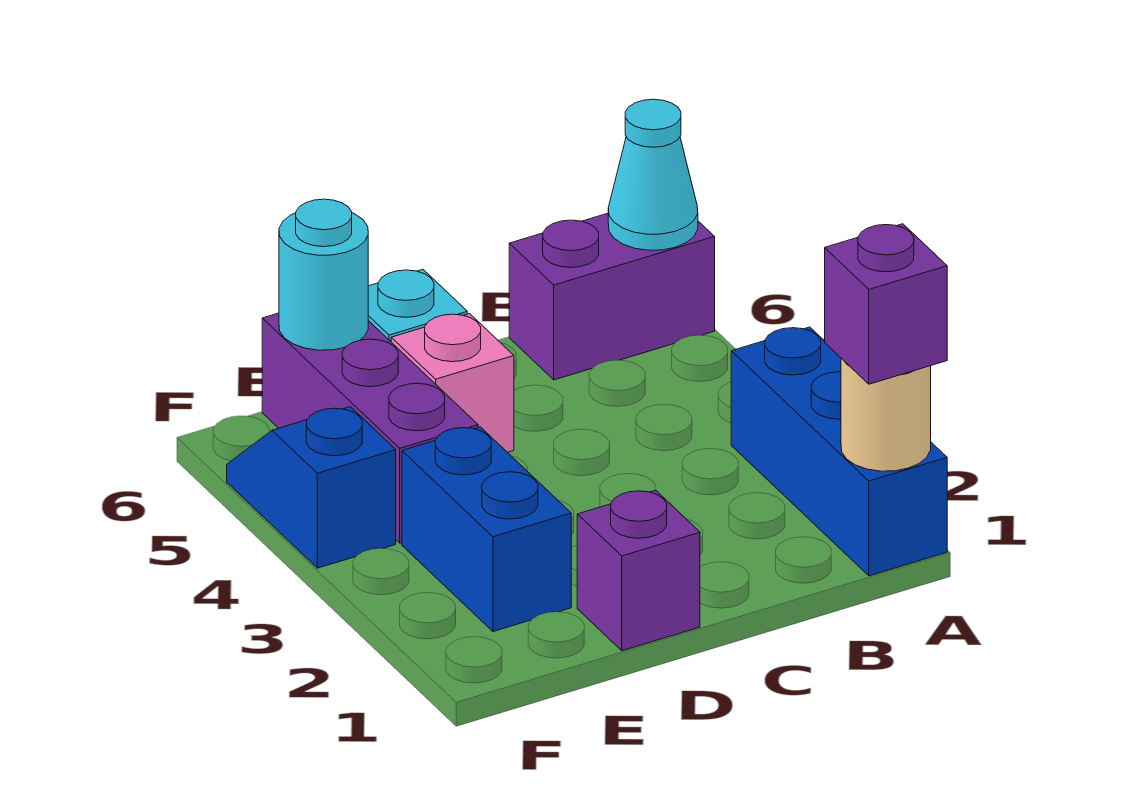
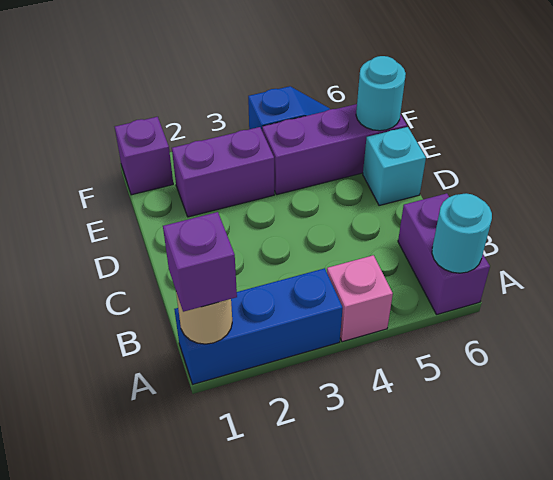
cyan 1x1 cone [608,99,698,250] -> cyan 1x1 round brick [432,193,492,273]
purple 1x1 brick [577,490,700,651] -> purple 1x1 brick moved to [115,117,173,195]
pink 1x1 brick [391,314,514,452] -> pink 1x1 brick moved to [327,255,393,342]
blue 1x2 brick [402,427,571,631] -> purple 1x2 brick [172,127,274,217]

